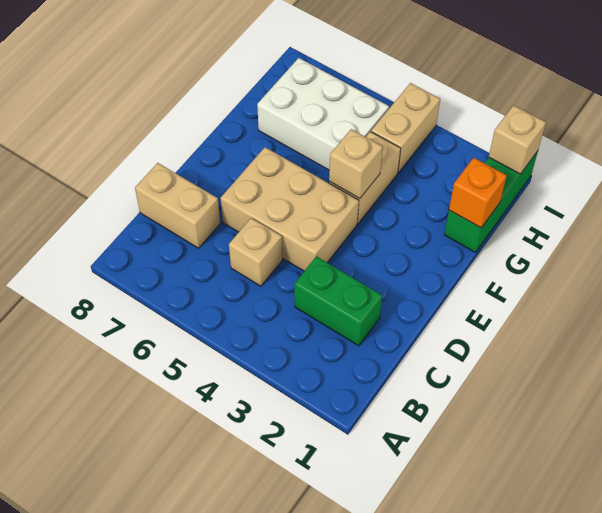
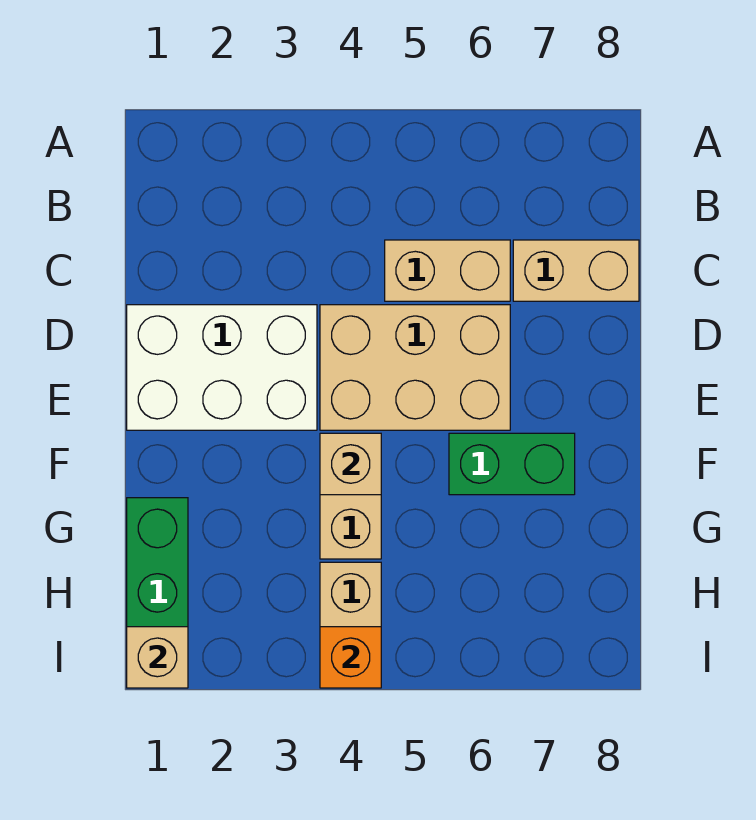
green 1x2 brick [294,256,382,346] -> green 1x2 brick moved to [449,433,575,495]
tan 1x1 brick [229,218,282,286] -> tan 1x2 brick [385,240,510,301]
orange 1x1 brick [449,158,507,228] -> orange 1x1 brick moved to [320,627,381,688]
white 2x3 brick [257,58,389,170] -> white 2x3 brick moved to [127,305,317,430]

